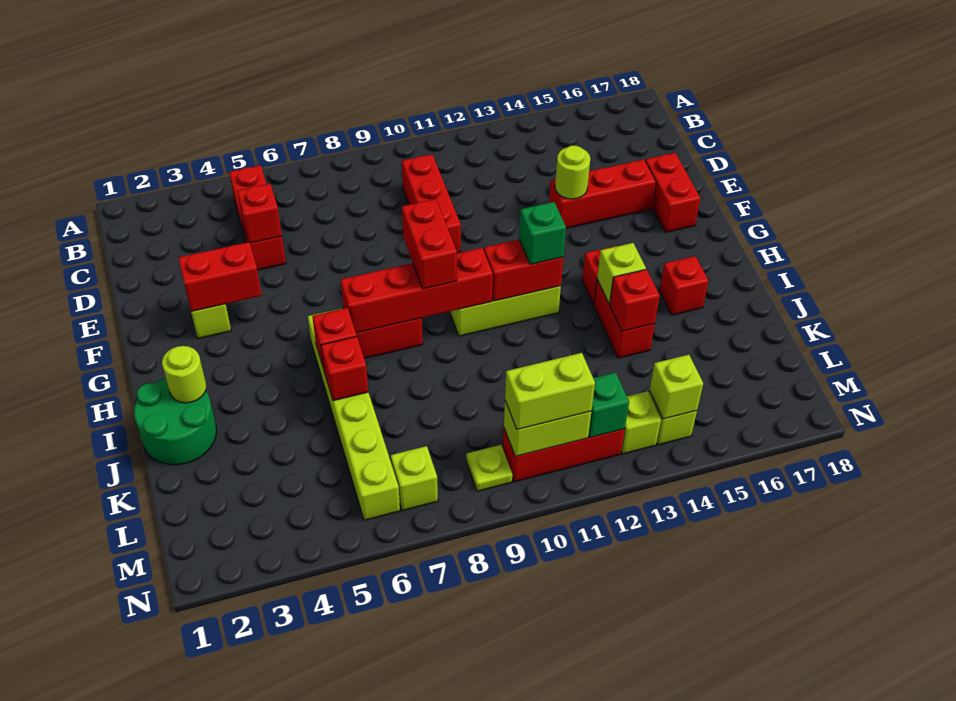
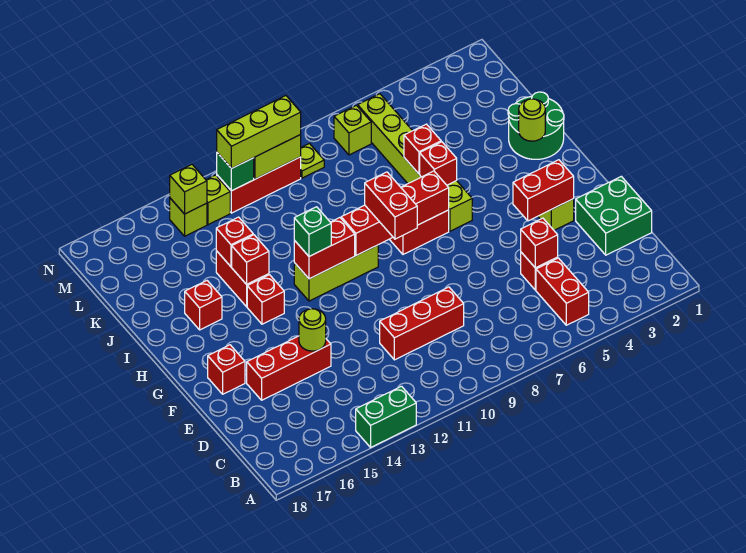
none -> green 1x2 brick [356,386,416,447]
red 1x3 brick [402,155,461,253] -> red 1x3 brick turned to [380,287,464,360]
none -> green 2x2 brick [576,176,652,255]
red 1x2 brick [645,153,700,232] -> red 1x1 brick [208,345,245,394]
lime 1x1 brick [597,243,646,304] -> red 1x1 brick [232,235,269,285]
lime 1x2 brick [505,353,595,430] -> lime 1x3 brick [217,96,301,169]

